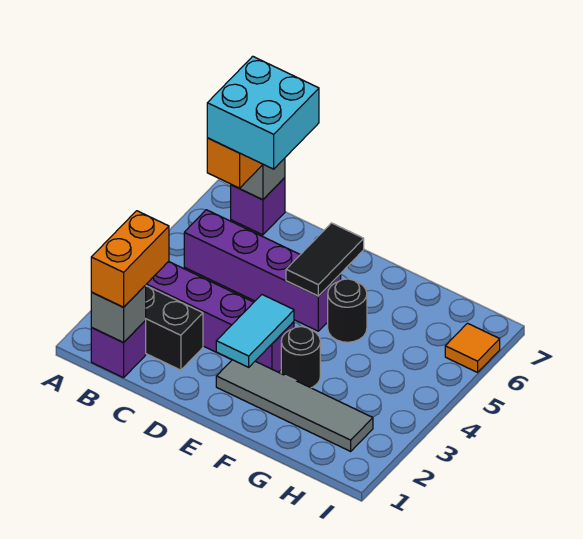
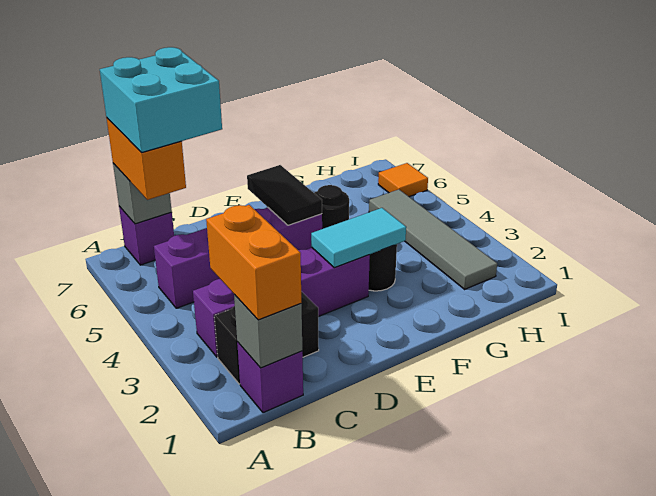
grey 1x4 tile [216,360,373,451] -> grey 1x4 tile turned to [369,189,497,289]
cyan 1x2 tile [216,295,294,367] -> cyan 1x2 tile turned to [311,208,406,268]

